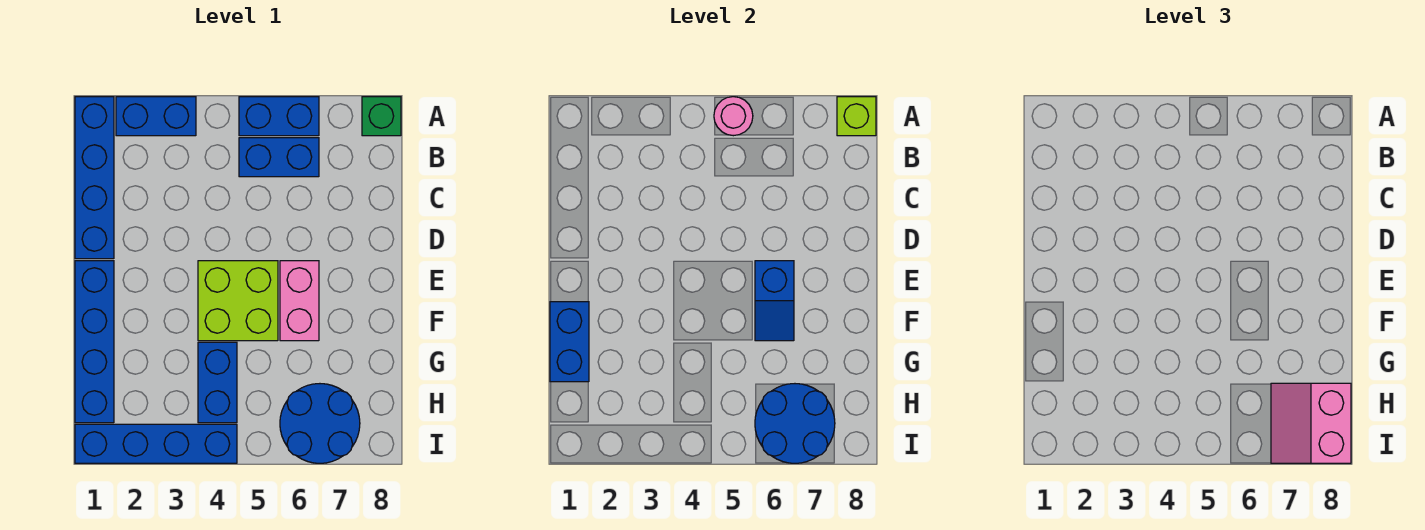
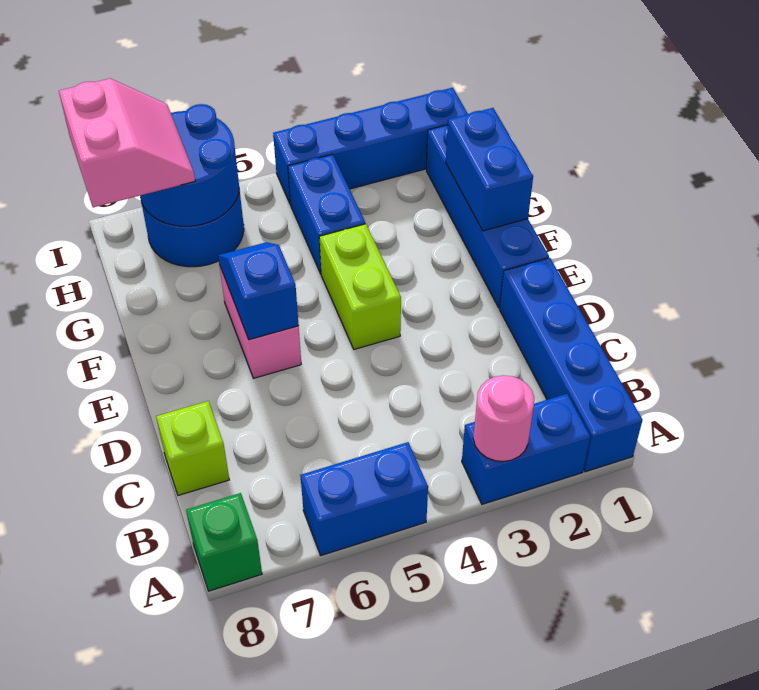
pink 1x1 round brick [714,97,753,136] -> pink 1x1 round brick moved to [473,375,534,462]
lime 1x1 brick [837,97,876,136] -> lime 1x1 brick moved to [156,401,229,495]
blue 1x2 brick [239,138,319,177] -> none
lime 2x2 brick [198,261,278,341] -> lime 1x2 brick [319,224,401,349]

